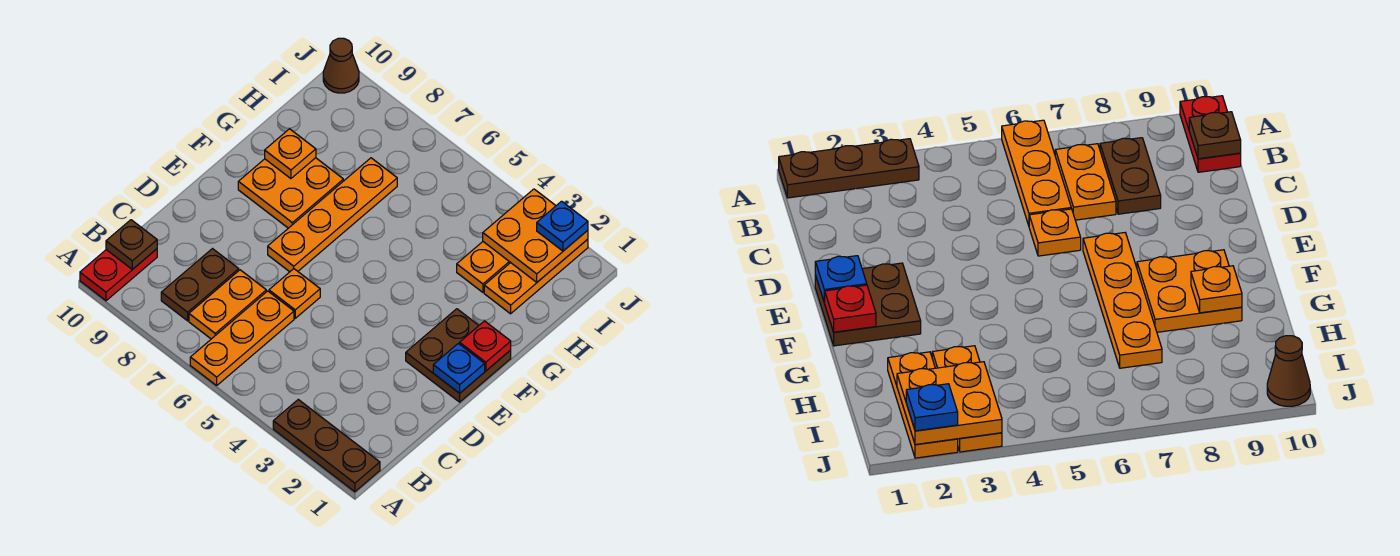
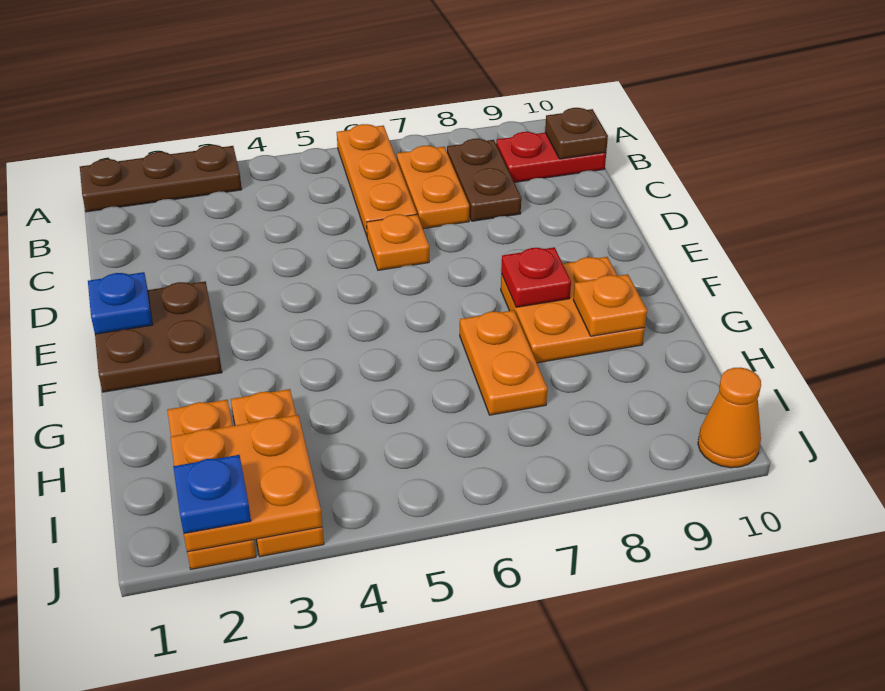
red 1x2 plate [80,249,157,301] -> red 1x2 plate turned to [496,132,606,182]
orange 1x4 plate [268,158,397,272] -> orange 1x2 plate [460,310,547,415]
red 1x1 plate [460,321,511,371] -> red 1x1 plate moved to [501,247,571,307]
brown 1x1 cone [323,38,359,93] -> orange 1x1 cone [698,368,761,468]

